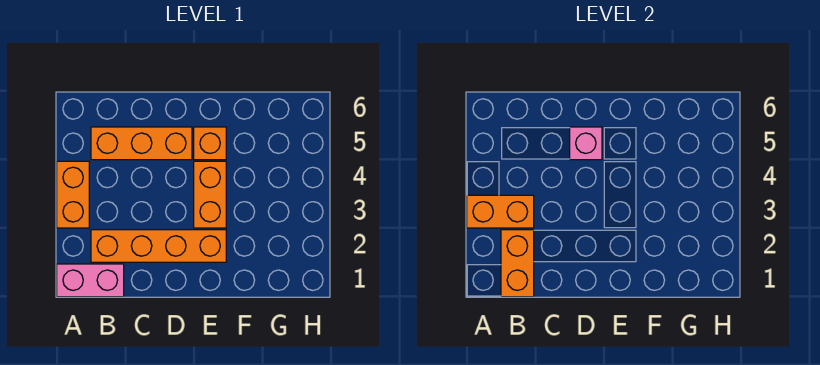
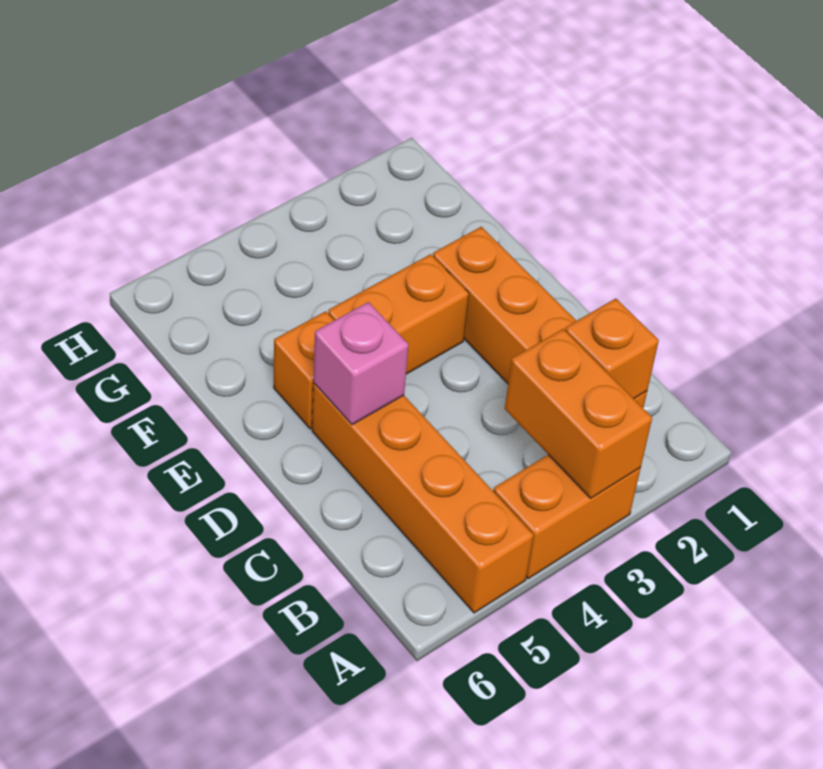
pink 1x2 brick [57,264,124,297] -> none
orange 1x2 brick [501,230,534,297] -> orange 1x1 brick [565,298,659,399]
orange 1x3 brick [91,127,192,160] -> orange 1x4 brick [312,383,533,613]

